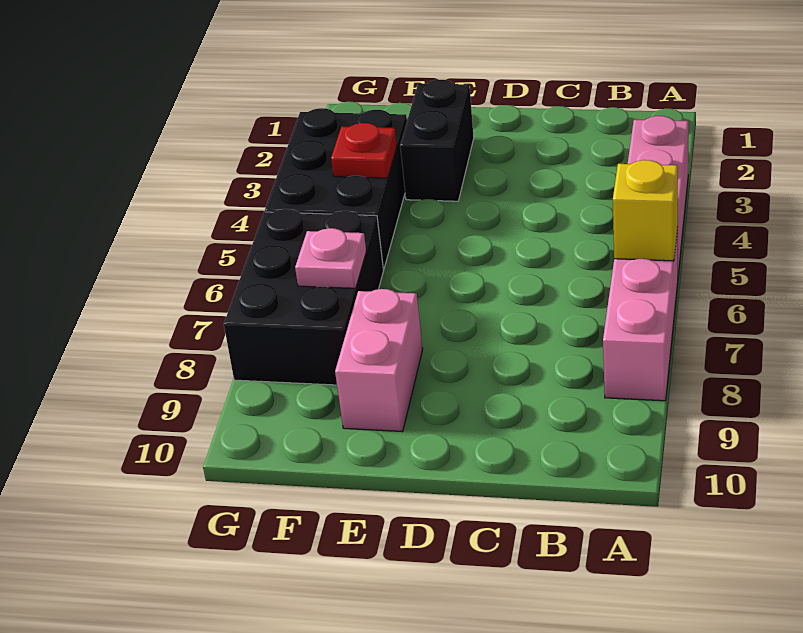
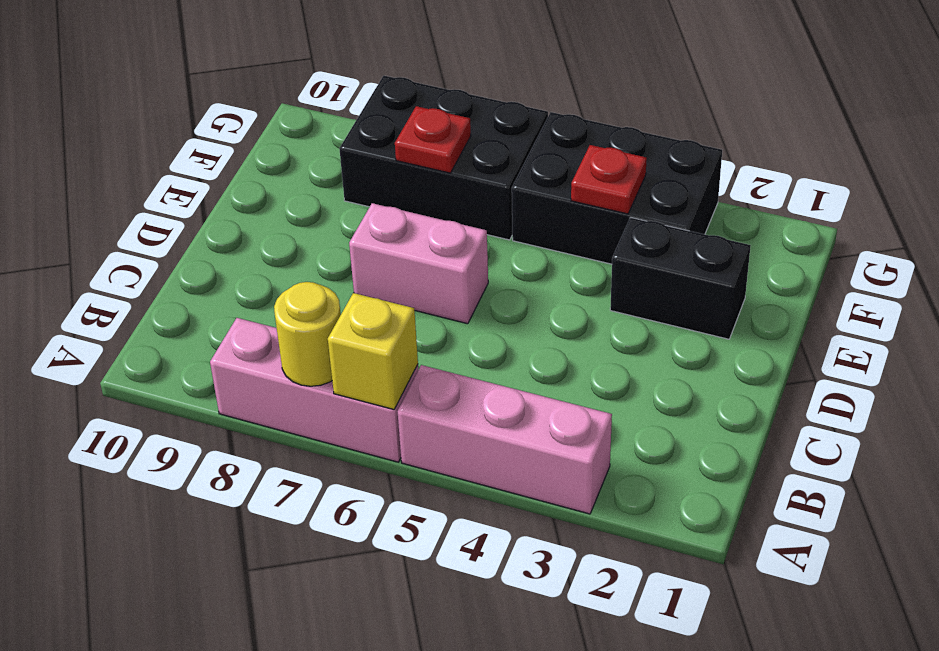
none -> yellow 1x1 round brick [274,282,341,386]
pink 1x2 brick [335,289,423,432] -> pink 1x2 brick moved to [349,203,488,324]
pink 1x1 plate [295,228,366,288] -> red 1x1 plate [395,106,471,173]

